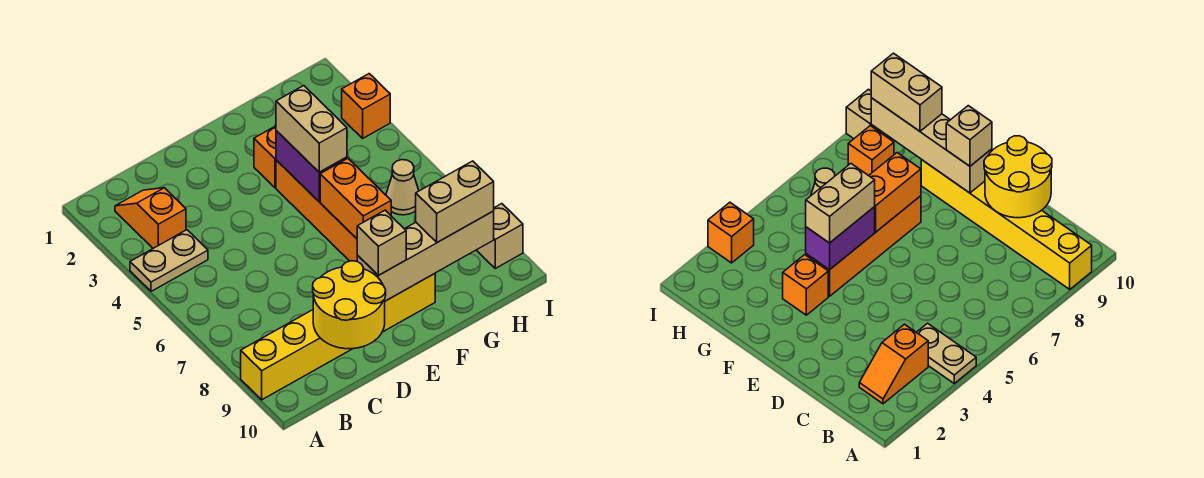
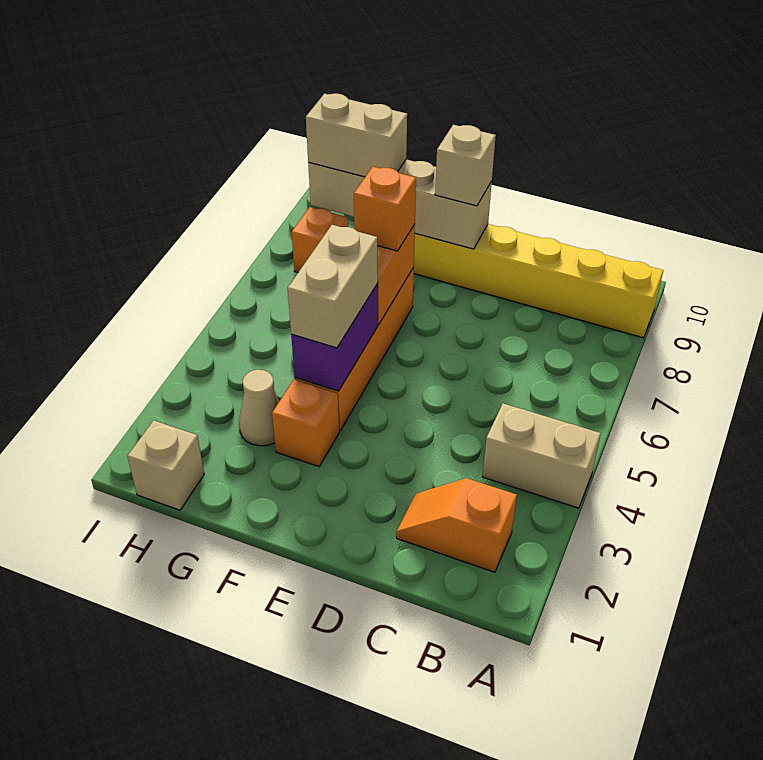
tan 1x2 plate [130,230,208,291] -> tan 1x2 brick [482,403,601,508]
orange 1x2 slope [115,188,186,248] -> orange 1x2 slope turned to [396,478,517,572]
yellow 2x2 round brick [313,261,386,349] -> none
tan 1x1 cone [386,160,419,215] -> tan 1x1 cone moved to [239,370,279,446]
orange 1x1 brick [342,74,390,138] -> orange 1x1 brick moved to [354,167,416,251]
tan 1x1 brick [477,204,523,268] -> tan 1x1 brick moved to [127,420,204,510]

